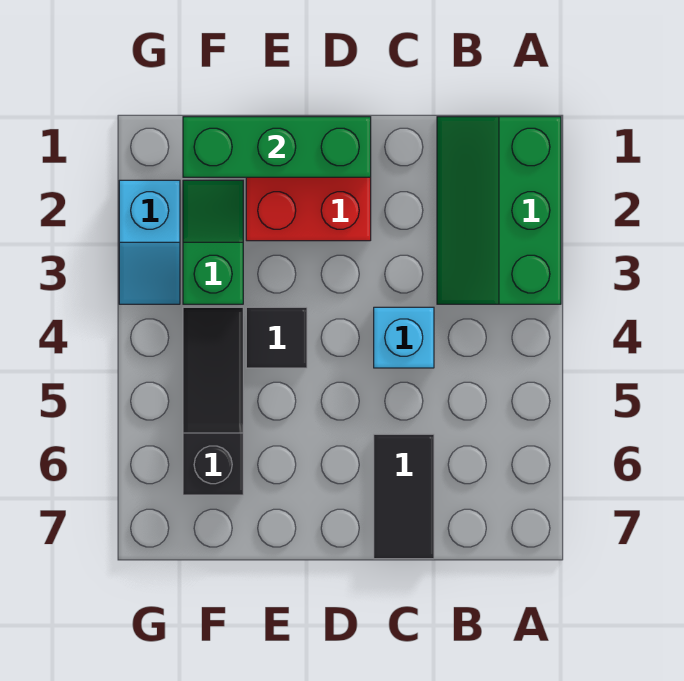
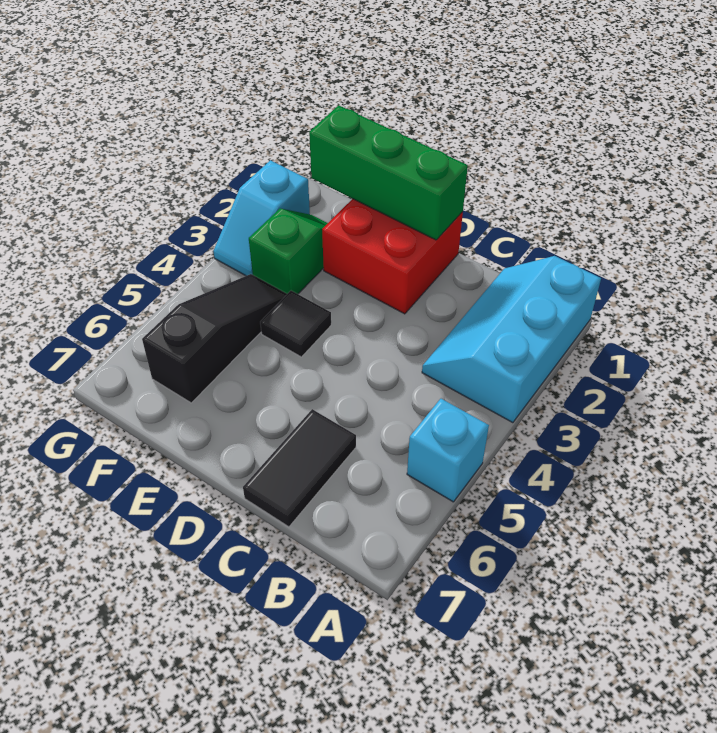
green 2x3 slope [437,117,561,304] -> cyan 2x3 slope [422,256,601,423]
cyan 1x1 brick [374,307,434,368] -> cyan 1x1 brick moved to [407,399,489,502]

